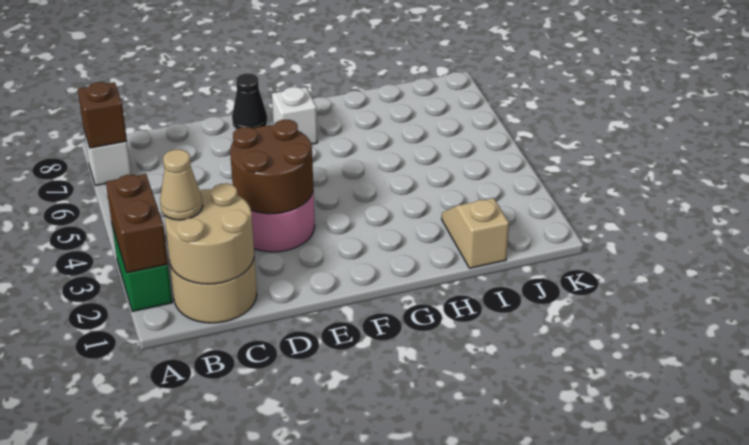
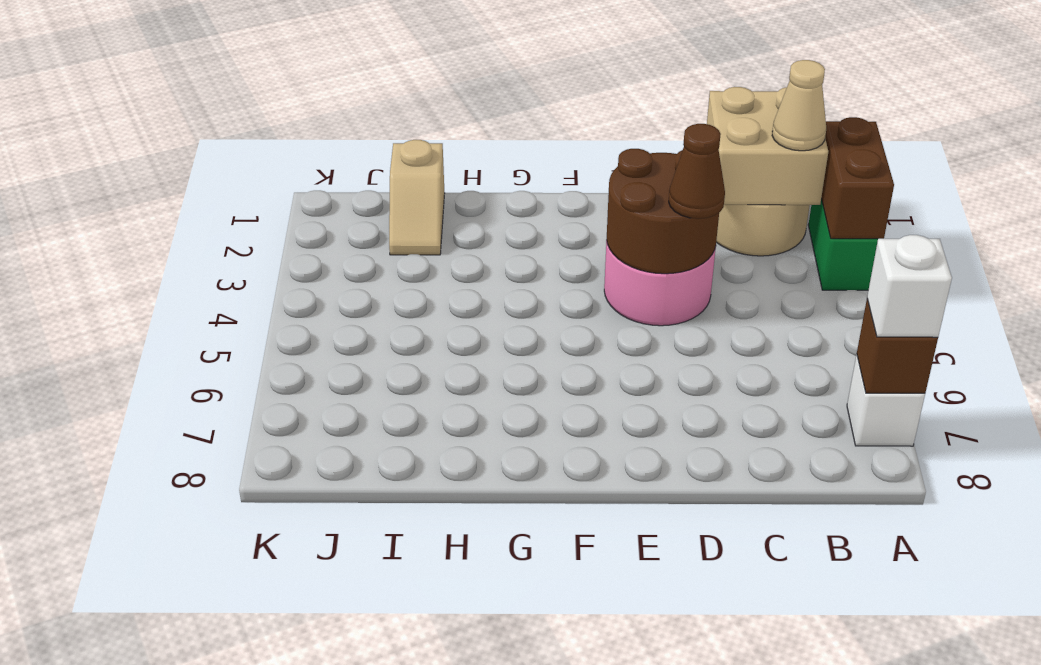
tan 2x2 round brick [165,183,254,284] -> tan 2x2 brick [707,87,828,205]
none -> brown 1x1 cone [669,124,725,219]
black 1x1 cone [232,73,268,129] -> none
white 1x1 brick [272,87,317,144] -> white 1x1 brick moved to [867,235,952,337]

